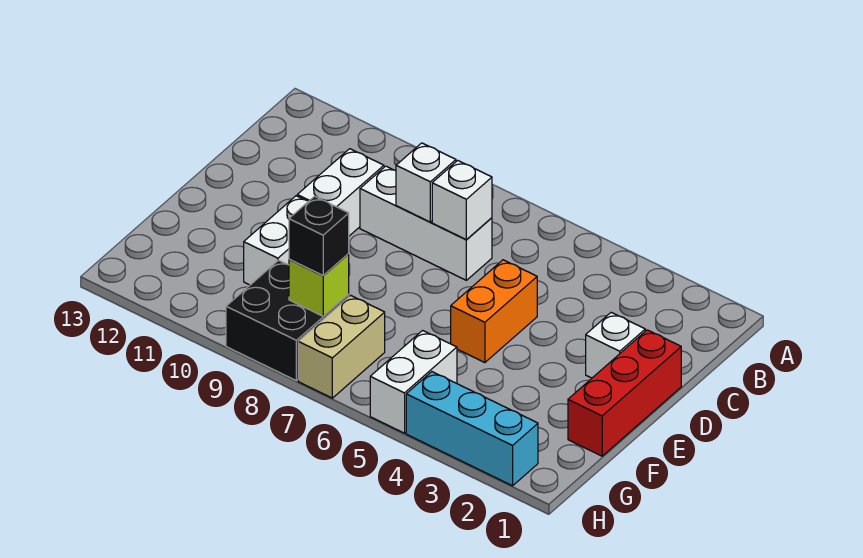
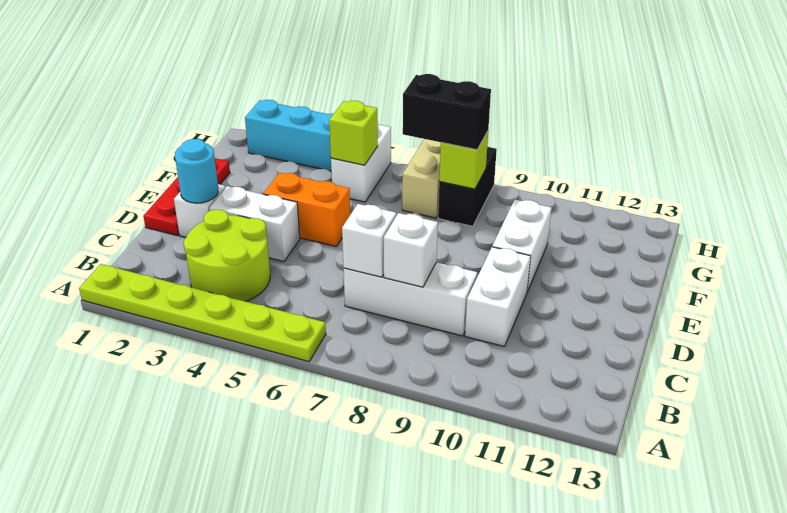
none -> lime 1x6 plate [79,264,326,362]
none -> lime 2x2 round brick [184,209,270,301]
red 1x3 brick [568,330,681,456] -> red 1x3 plate [143,158,230,235]
none -> cyan 1x1 round brick [175,139,218,203]
none -> white 1x2 brick [210,186,300,261]
orange 1x2 brick [451,260,537,363] -> orange 1x2 brick turned to [264,173,350,247]
none -> lime 1x1 brick [329,101,378,165]
black 2x2 brick [226,260,349,380] -> black 1x2 brick [438,147,497,226]
black 1x1 brick [289,196,349,276] -> black 1x2 brick [403,74,491,150]

